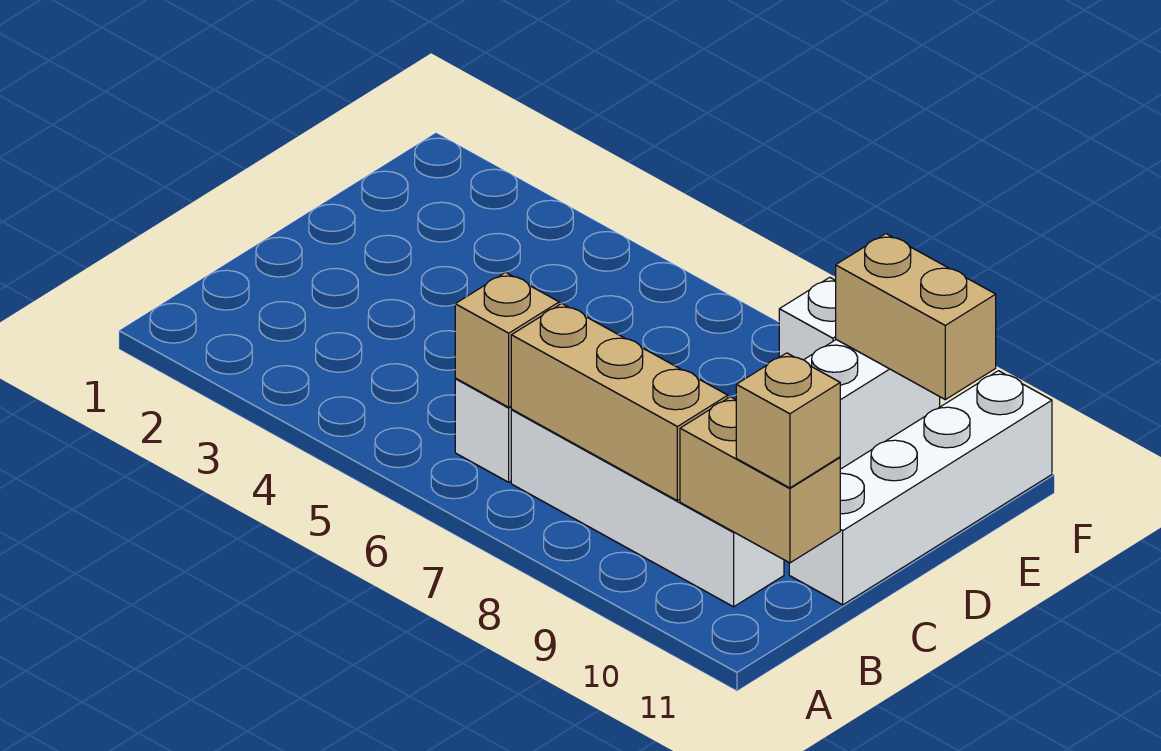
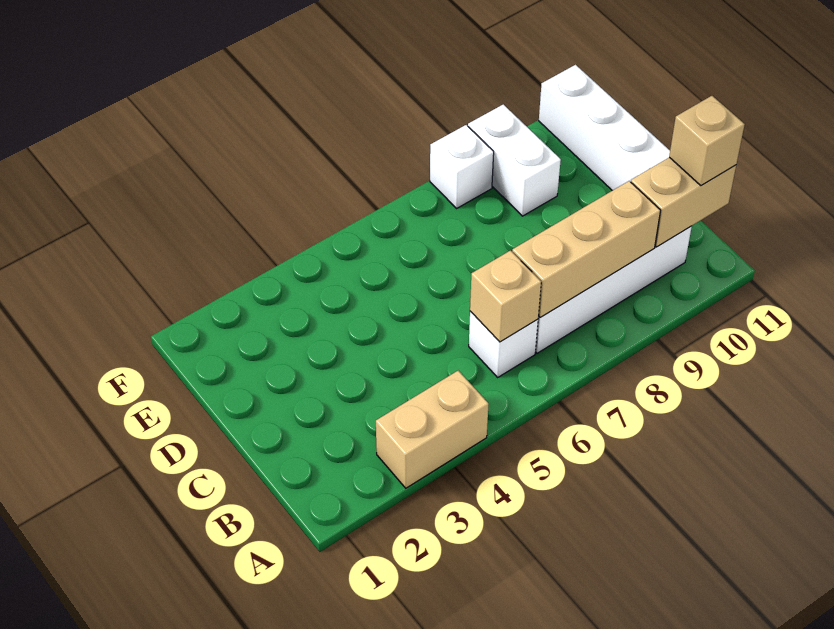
tan 1x2 brick [836,234,996,400] -> tan 1x2 brick moved to [376,371,489,488]

